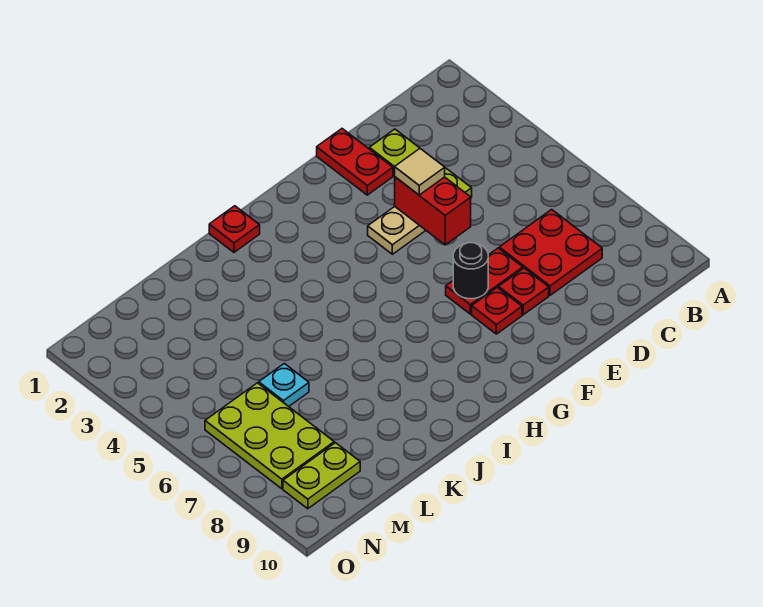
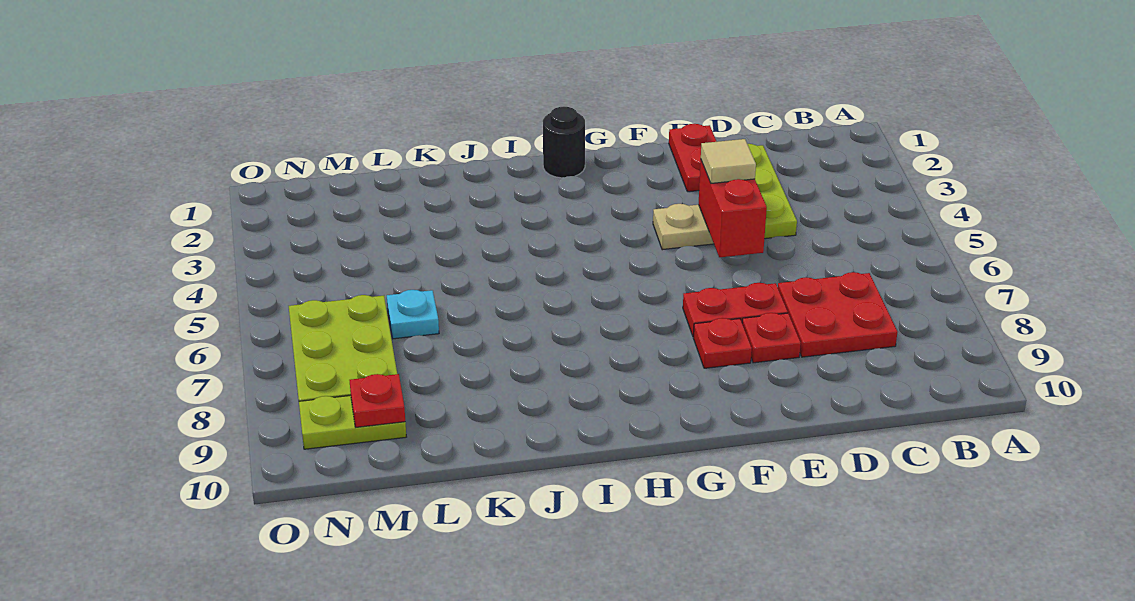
black 1x1 round brick [453,243,488,299] -> black 1x1 round brick moved to [543,107,585,178]
red 1x1 plate [209,206,260,252] -> red 1x1 plate moved to [349,374,405,427]

